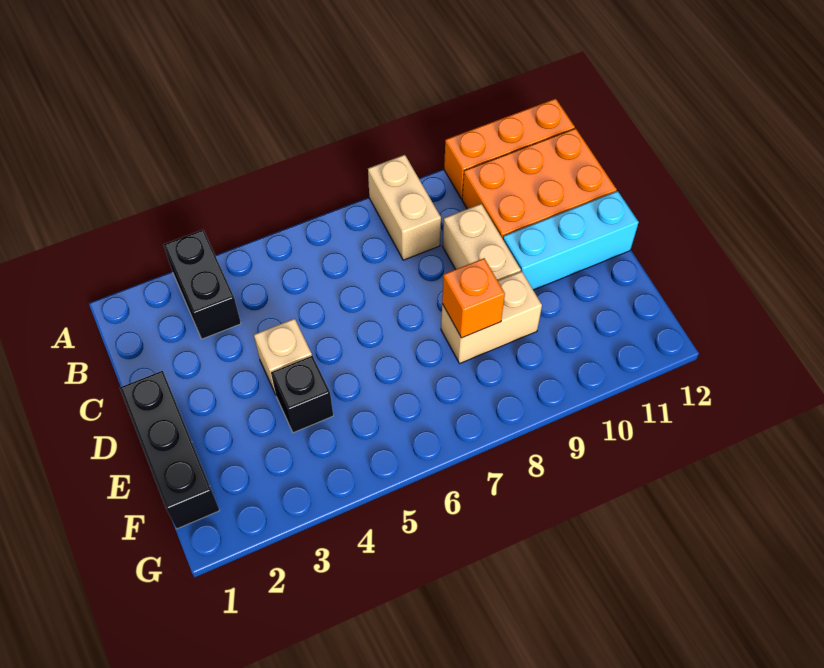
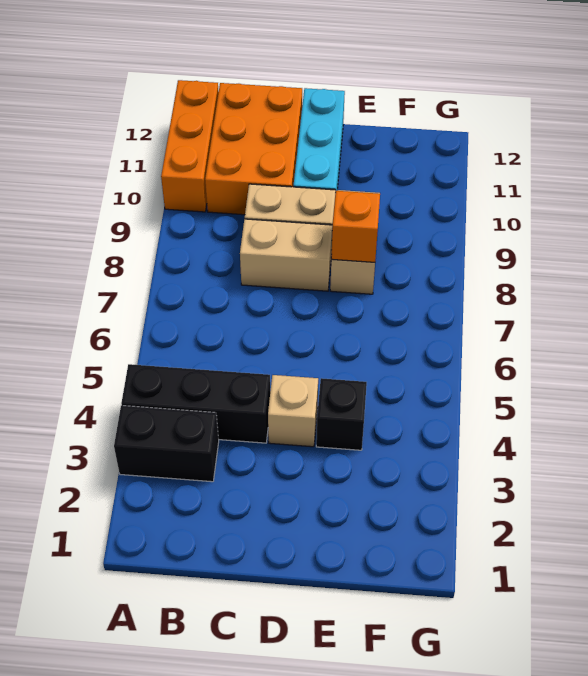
tan 1x2 brick [368,155,441,260] -> tan 1x2 brick moved to [240,219,332,291]
black 1x3 brick [120,371,220,529] -> black 1x3 brick moved to [121,364,270,443]

